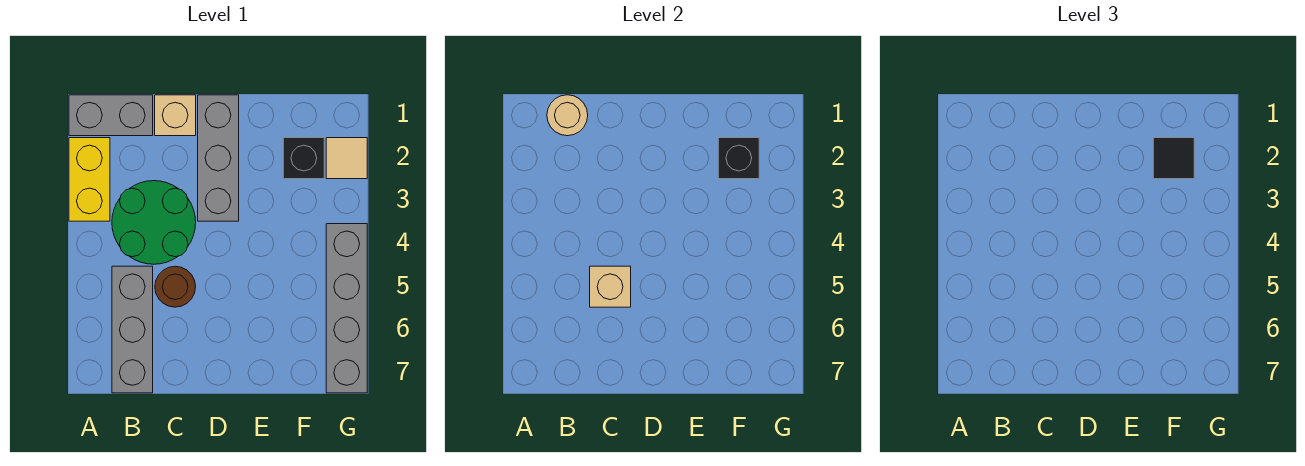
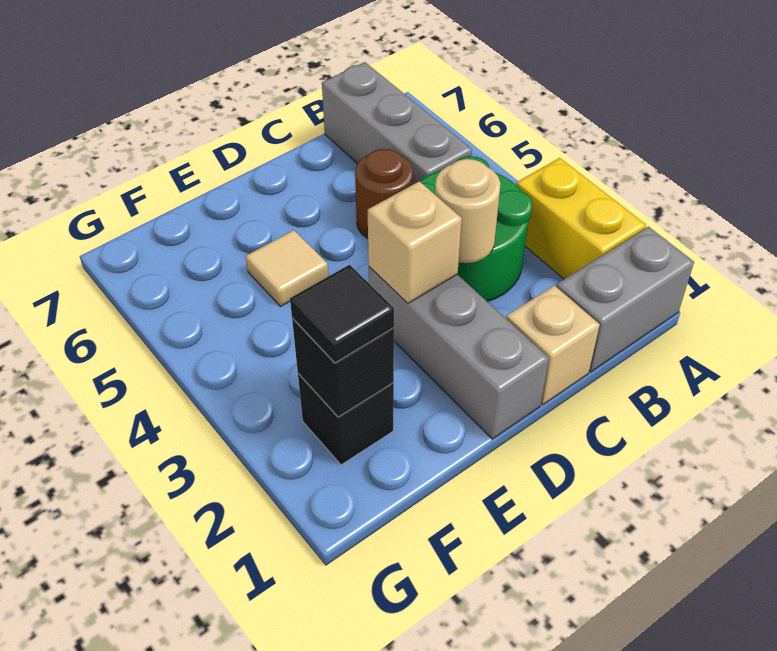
tan 1x1 round brick [547,95,588,136] -> tan 1x1 round brick moved to [435,159,501,263]
tan 1x1 brick [590,266,631,307] -> tan 1x1 brick moved to [368,181,462,303]
tan 1x1 tile [326,138,367,179] -> tan 1x1 tile moved to [246,230,328,307]
grey 1x4 brick [326,224,367,393] -> none

